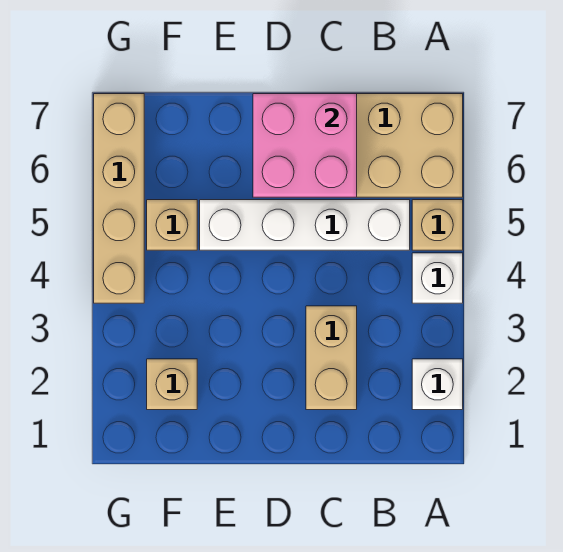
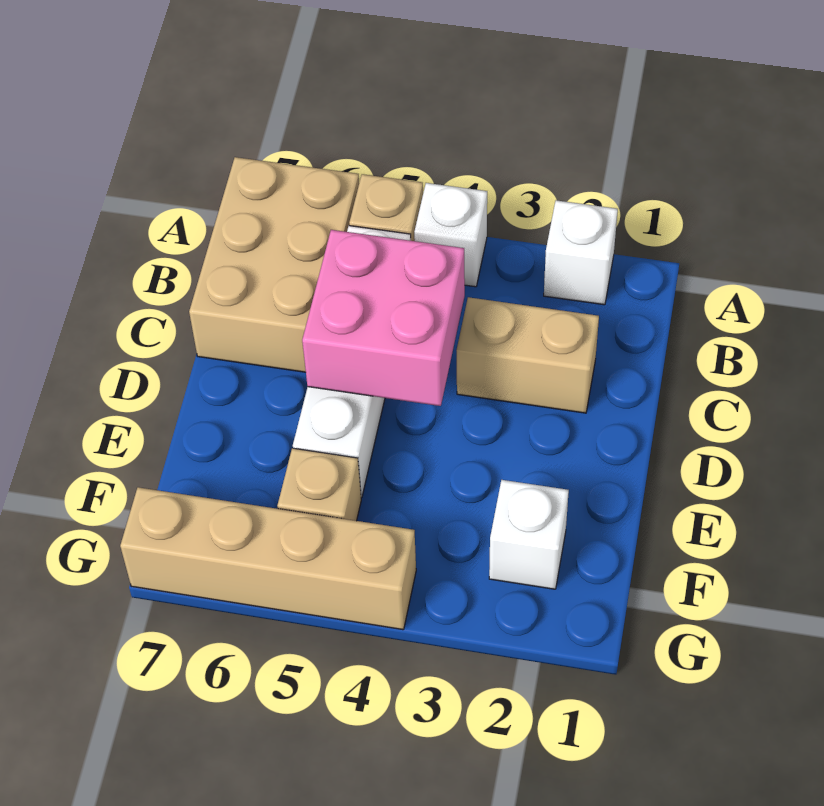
pink 2x2 brick [253,94,357,197] -> pink 2x2 brick moved to [302,230,465,406]
tan 1x1 brick [147,359,197,410] -> white 1x1 brick [489,480,569,589]

